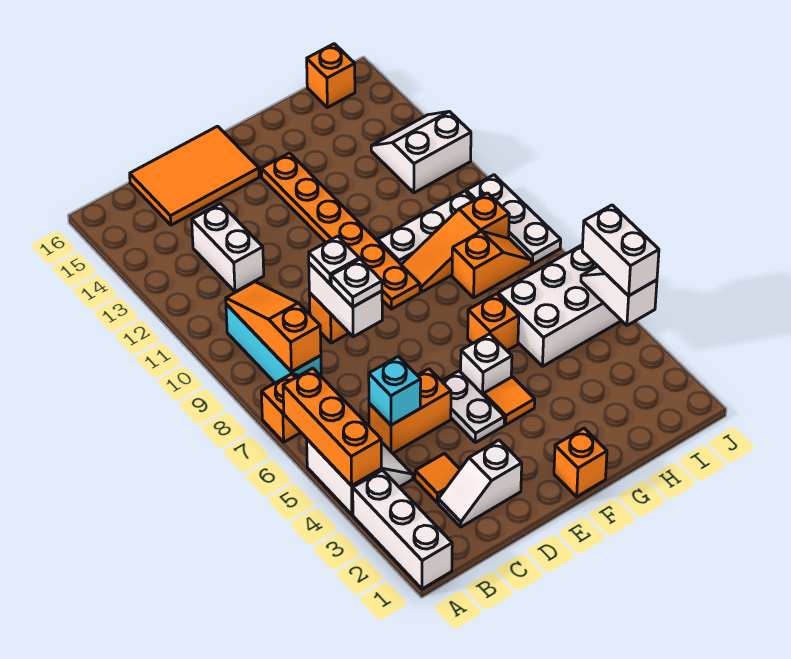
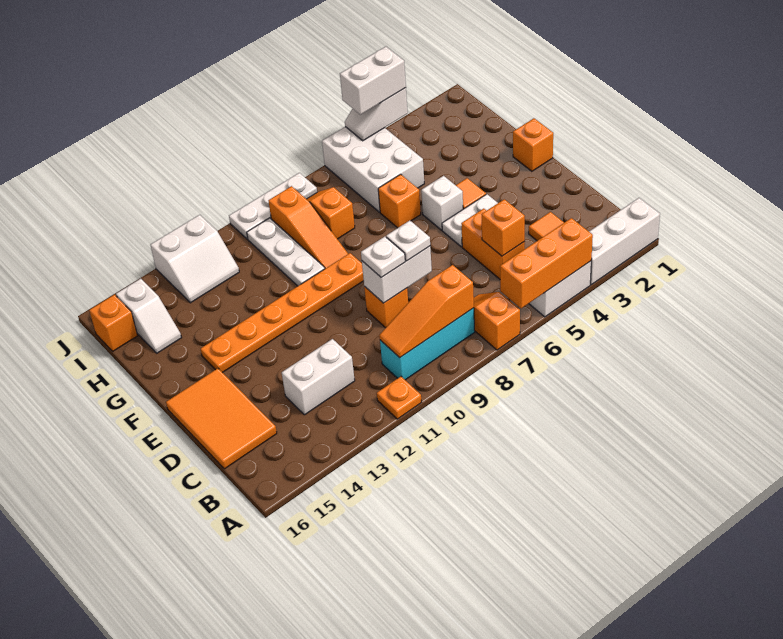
none -> orange 1x1 plate [377,376,421,419]
white 1x2 slope [438,440,522,527] -> white 1x2 slope moved to [116,279,182,353]
cyan 1x1 brick [369,356,421,425] -> orange 1x1 brick [481,199,525,256]
white 2x2 slope [371,111,471,193] -> white 2x2 slope turned to [150,215,239,303]

